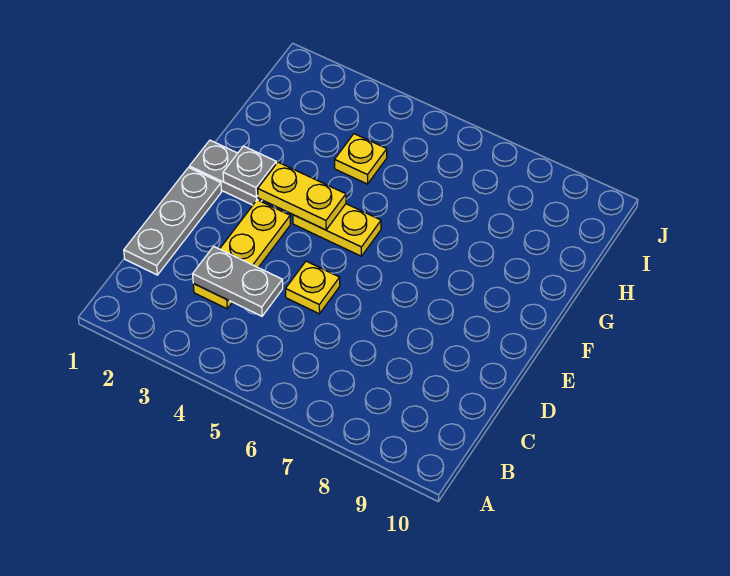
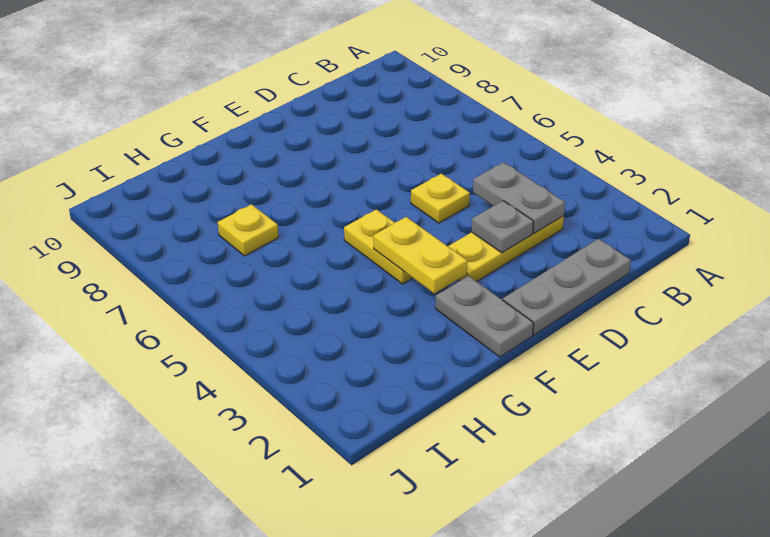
grey 1x1 plate [223,146,276,197] -> grey 1x1 plate moved to [472,201,534,253]
yellow 1x1 plate [334,134,387,184] -> yellow 1x1 plate moved to [218,204,278,256]

